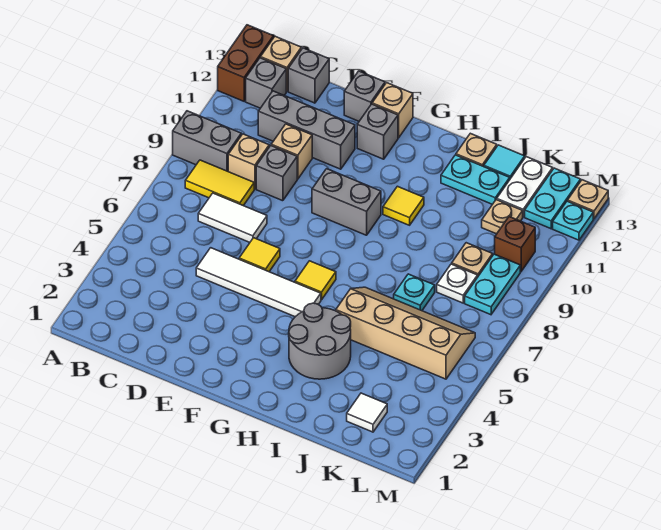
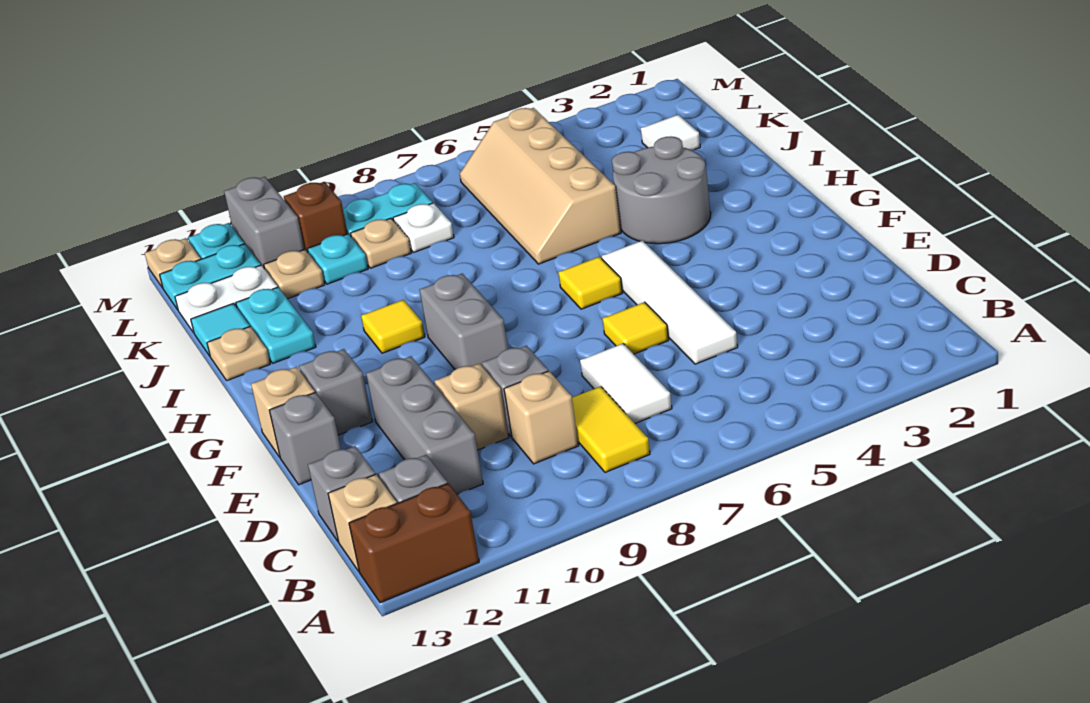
grey 1x2 brick [173,111,241,171] -> grey 1x2 brick moved to [224,177,305,268]
cyan 1x1 plate [394,274,435,311] -> cyan 1x1 plate moved to [307,234,368,284]

